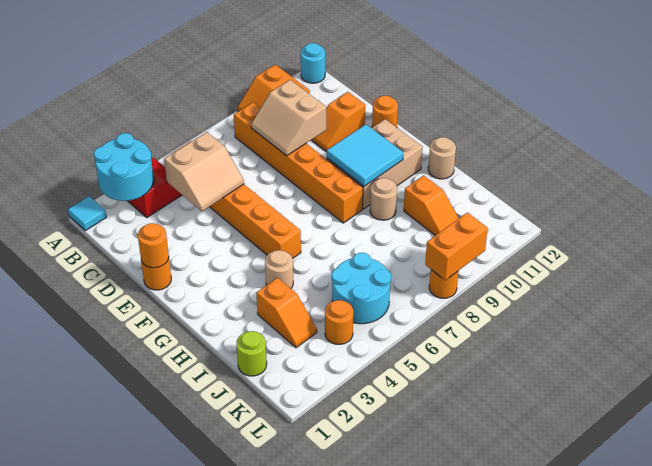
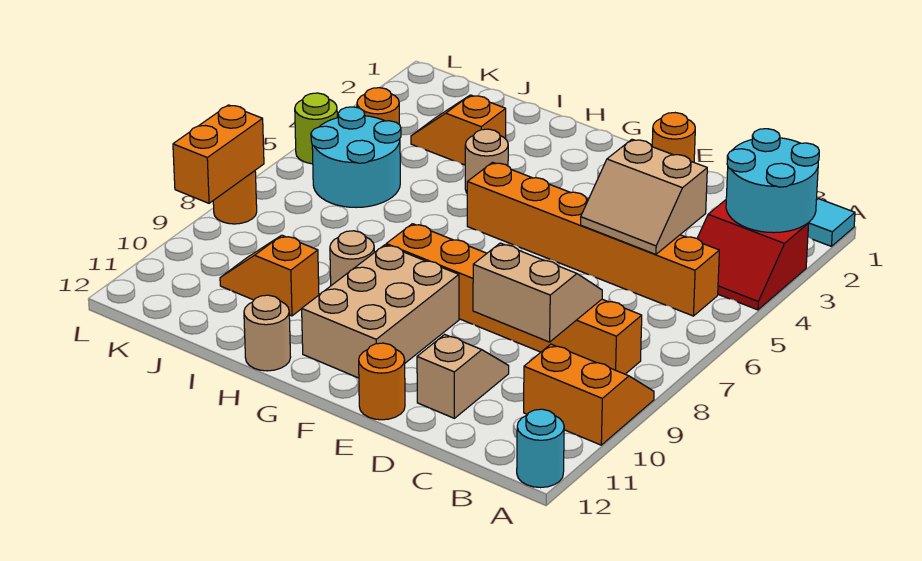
tan 2x2 slope [164,132,244,211] -> tan 2x2 slope turned to [581,139,707,254]
orange 1x2 slope [312,92,365,152] -> tan 1x2 slope [417,334,509,418]
orange 1x1 round brick [138,223,169,268] -> none
cyan 2x2 tile [327,124,403,186] -> none
lime 1x1 round brick [237,331,267,376] -> lime 1x1 round brick moved to [295,93,337,164]

